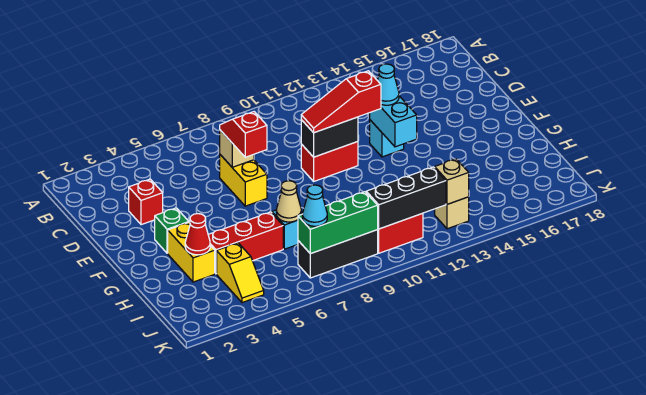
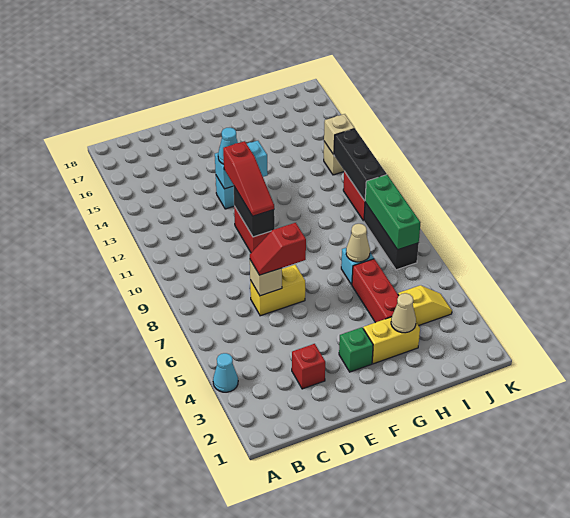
red 1x1 cone [185,214,210,255] -> tan 1x1 cone [391,293,416,333]
cyan 1x1 cone [303,185,327,226] -> cyan 1x1 cone moved to [213,353,238,392]

